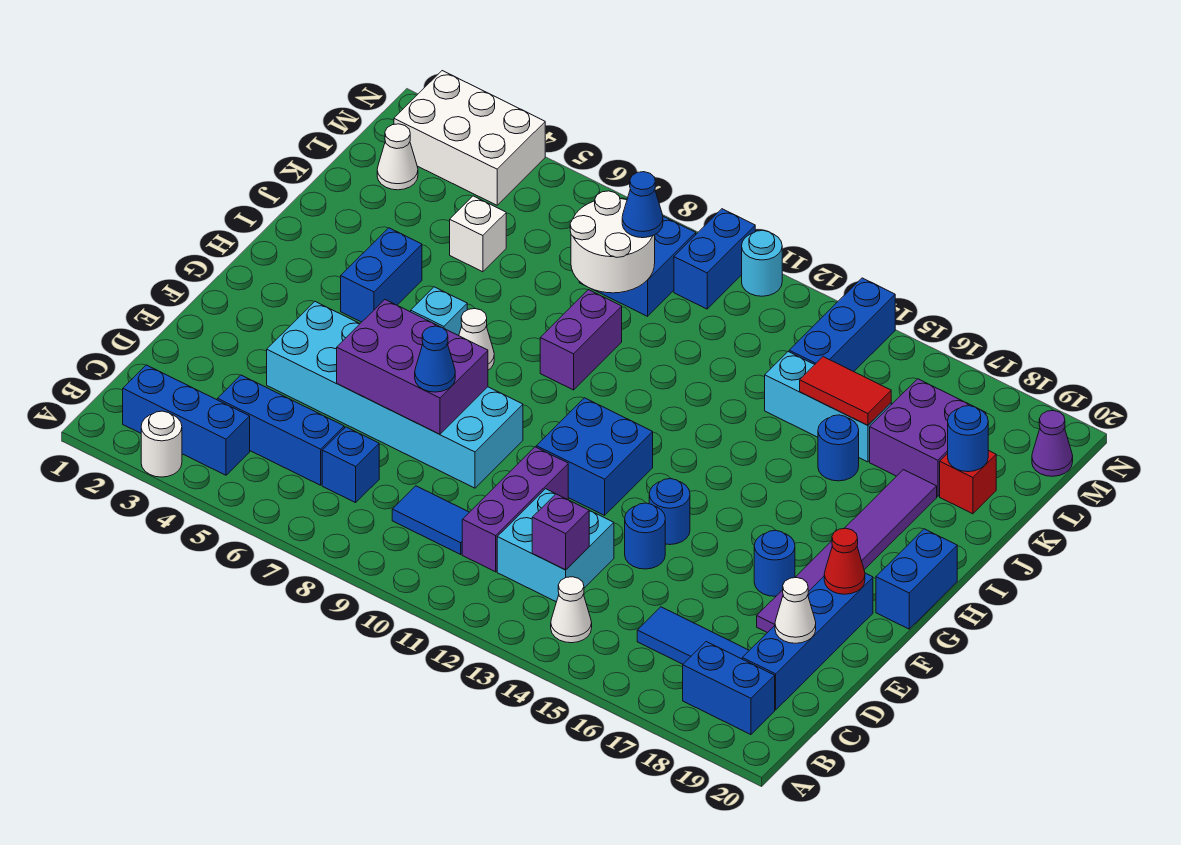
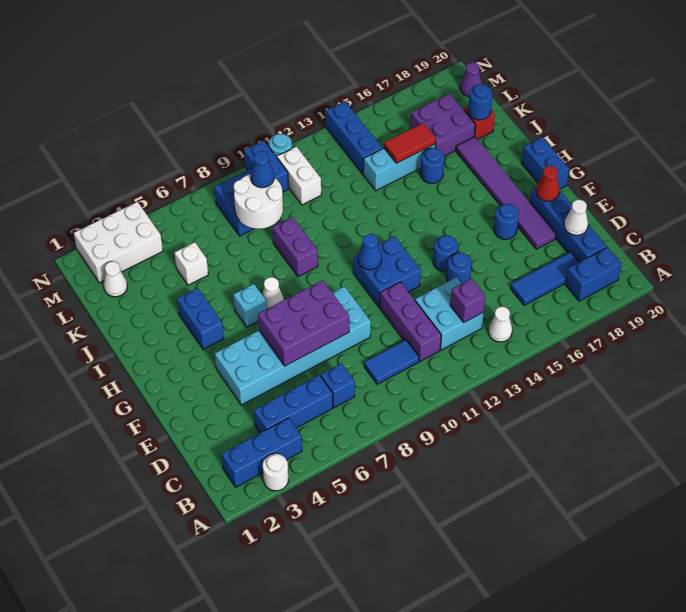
blue 1x1 cone [415,326,455,392] -> blue 1x1 cone moved to [358,234,382,270]
none -> white 1x2 brick [277,147,321,205]

